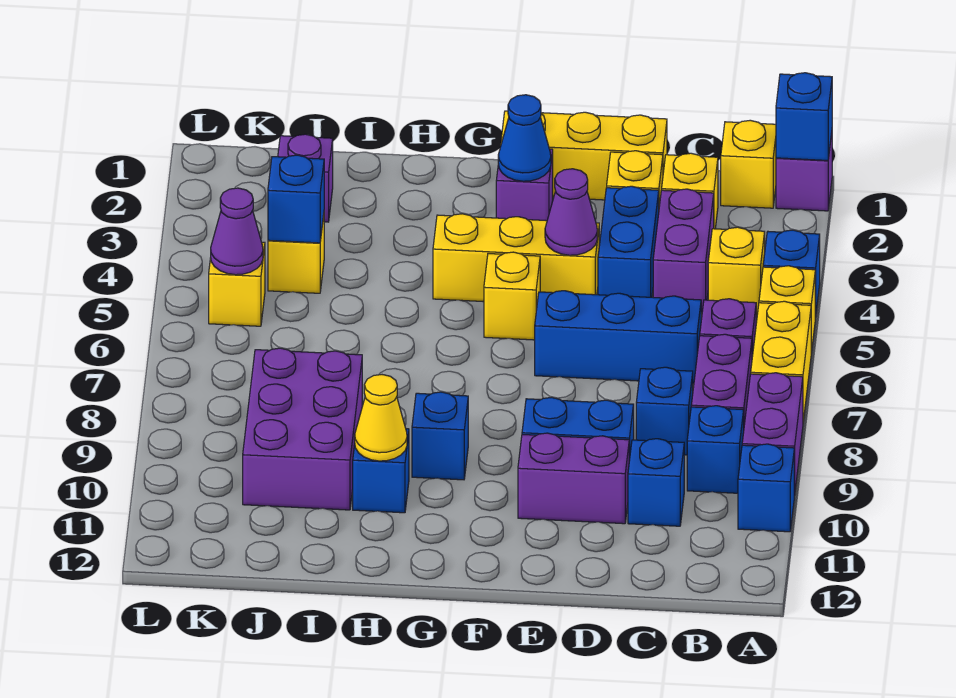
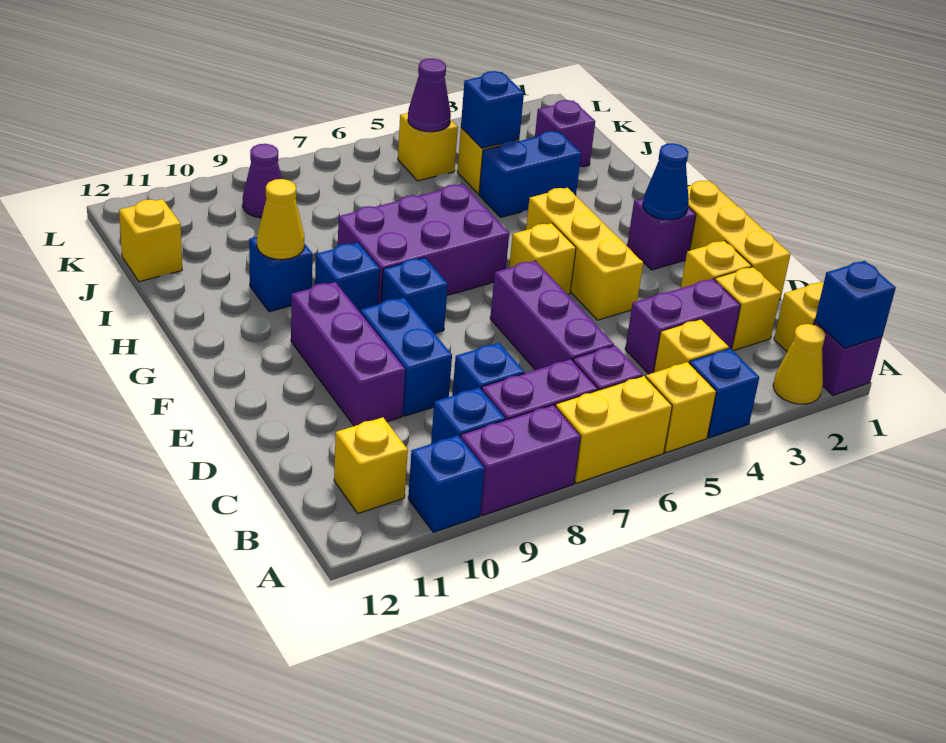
none -> yellow 1x1 cone [773,324,825,404]
none -> yellow 1x1 brick [334,417,408,513]
blue 1x3 brick [535,291,701,384] -> purple 1x3 brick [490,261,614,370]
blue 1x1 brick [628,439,684,526] -> blue 1x1 brick moved to [381,258,448,333]
blue 1x2 brick [598,186,659,297] -> blue 1x2 brick moved to [479,131,581,218]
purple 1x2 brick [518,433,629,524] -> purple 1x3 brick [291,282,405,426]
purple 1x1 cone [545,169,597,255] -> purple 1x1 cone moved to [243,144,282,218]
purple 2x3 brick [243,348,362,510] -> purple 2x3 brick moved to [338,184,509,305]
none -> yellow 1x1 brick [119,199,182,282]

